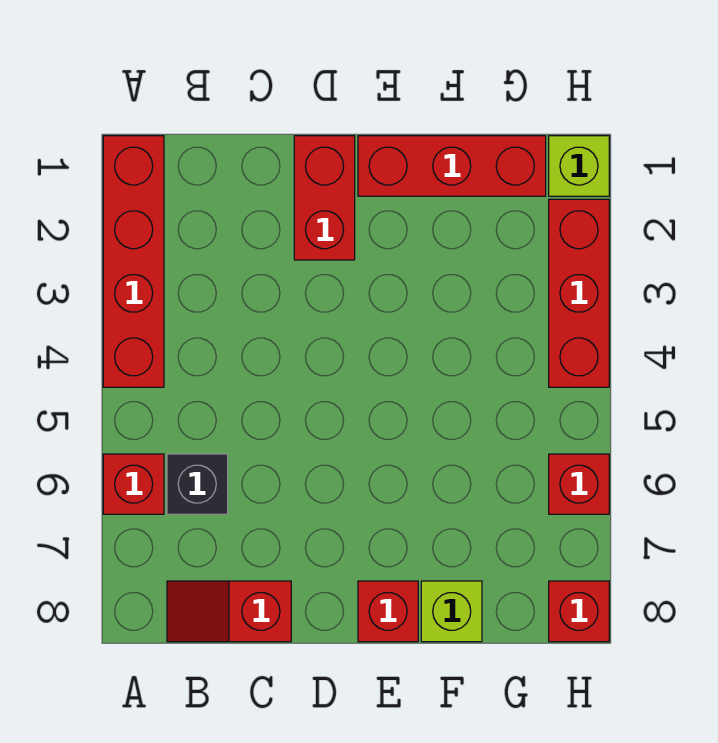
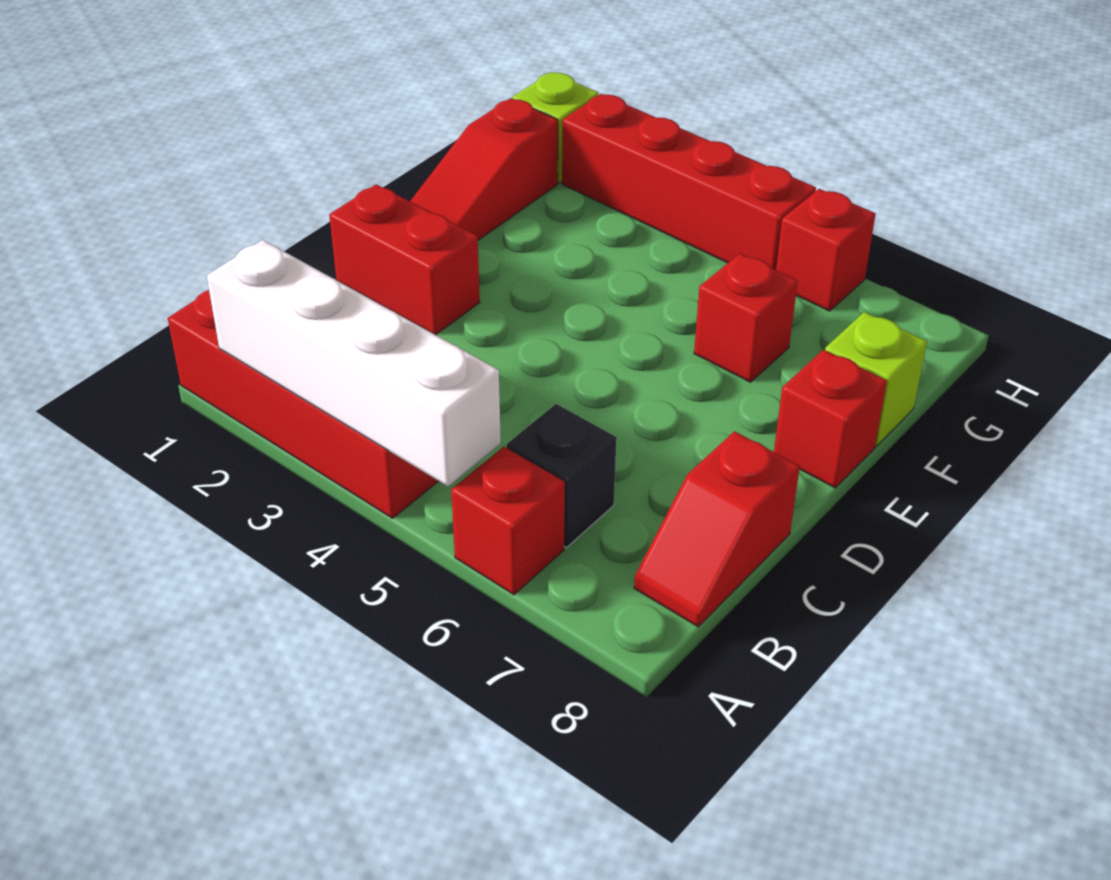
none -> white 1x4 brick [207,240,501,487]
red 1x3 brick [358,136,546,196] -> red 1x3 slope [410,98,558,240]
red 1x3 brick [549,199,609,387] -> red 1x4 brick [562,94,816,270]
red 1x1 brick [549,581,609,642] -> red 1x1 brick moved to [694,254,798,382]

